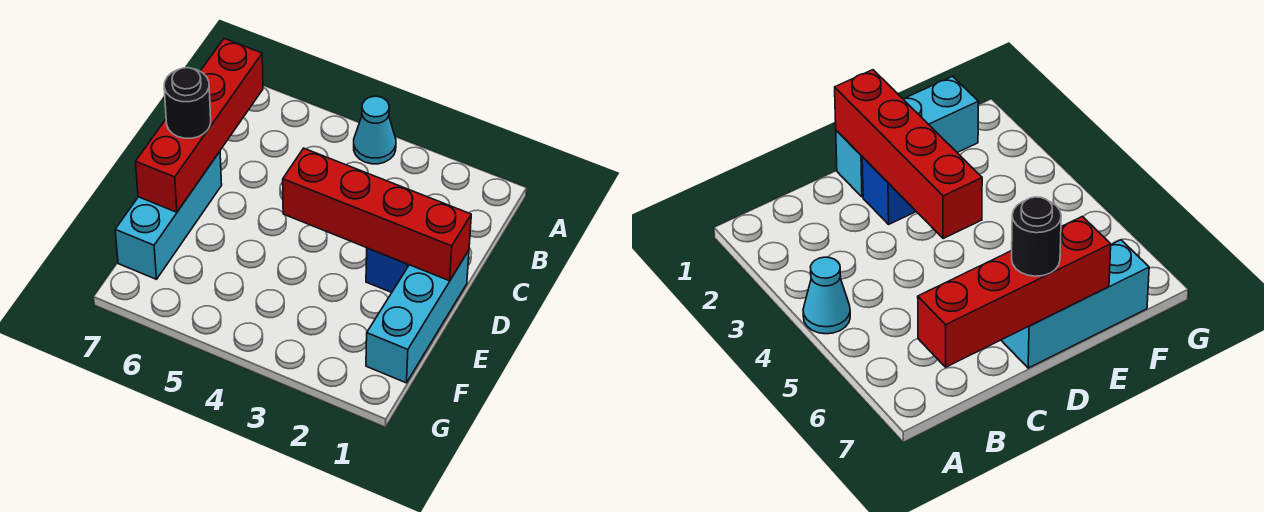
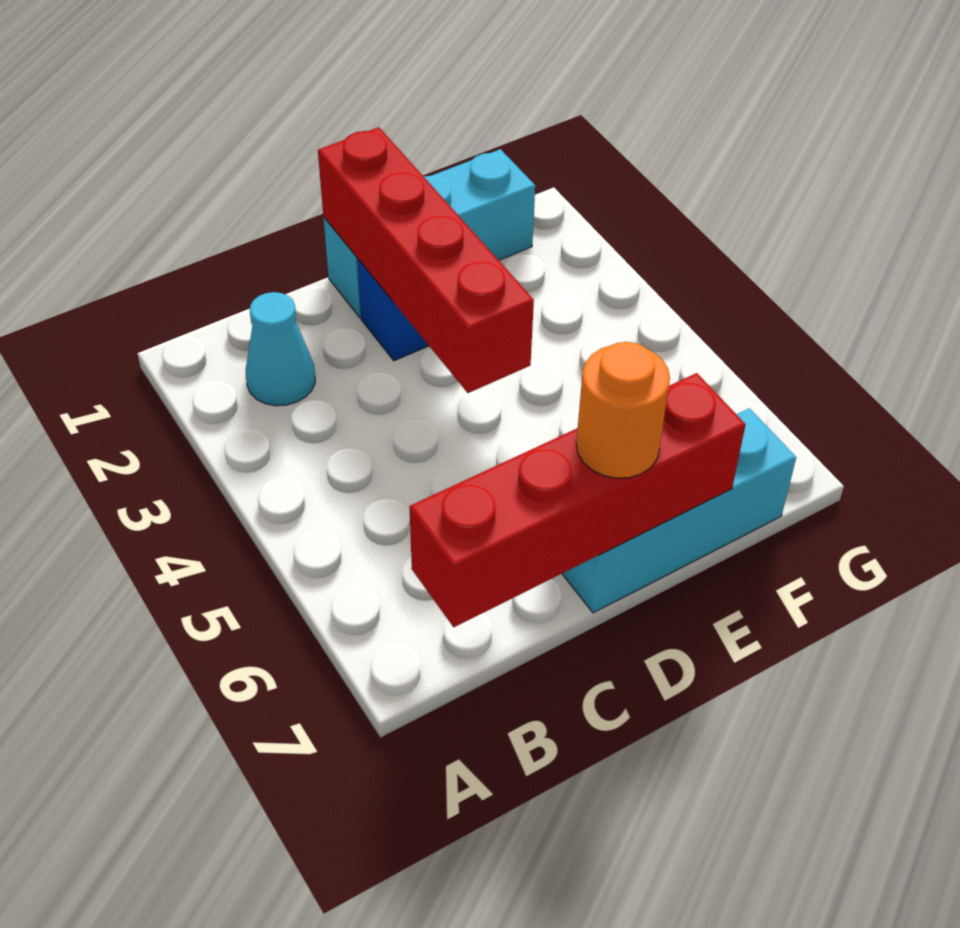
cyan 1x1 cone [354,96,396,164] -> cyan 1x1 cone moved to [246,292,315,406]
black 1x1 round brick [164,68,211,138] -> orange 1x1 round brick [576,342,670,478]

